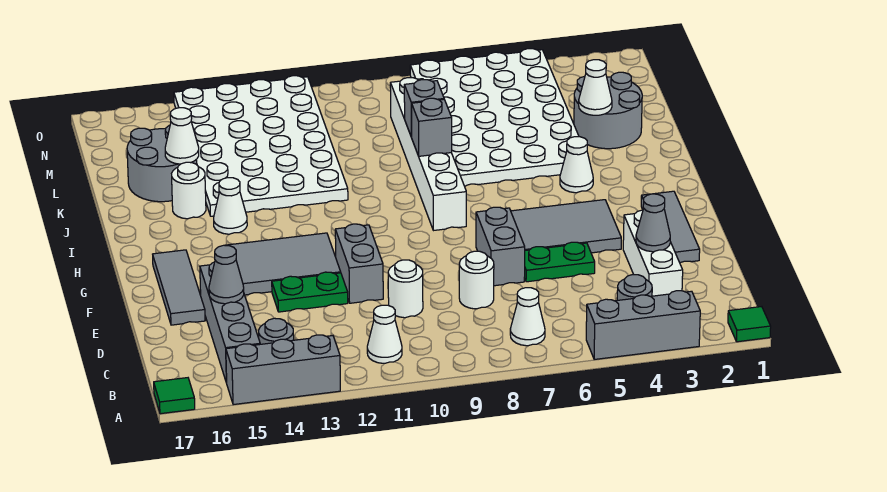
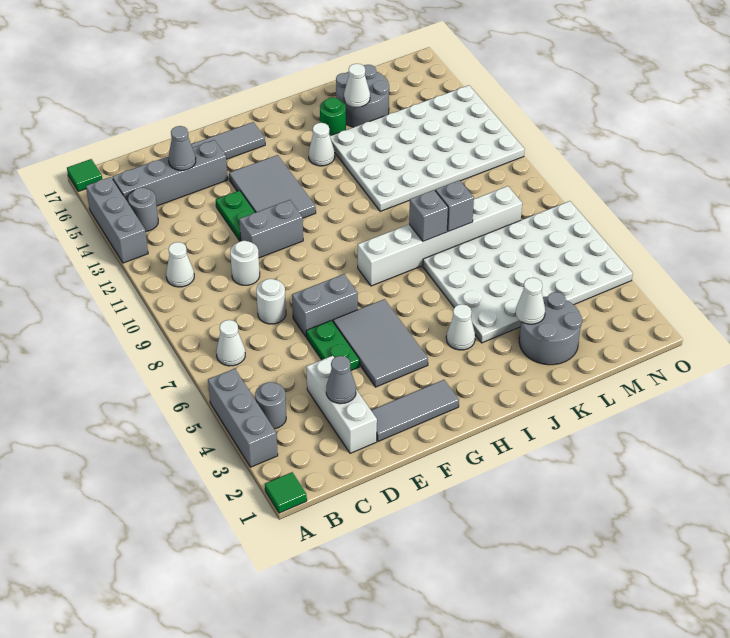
white 1x3 brick [623,210,683,296] -> white 1x3 brick turned to [306,356,377,453]
white 1x1 round brick [172,162,206,219] -> green 1x1 round brick [320,98,346,136]

